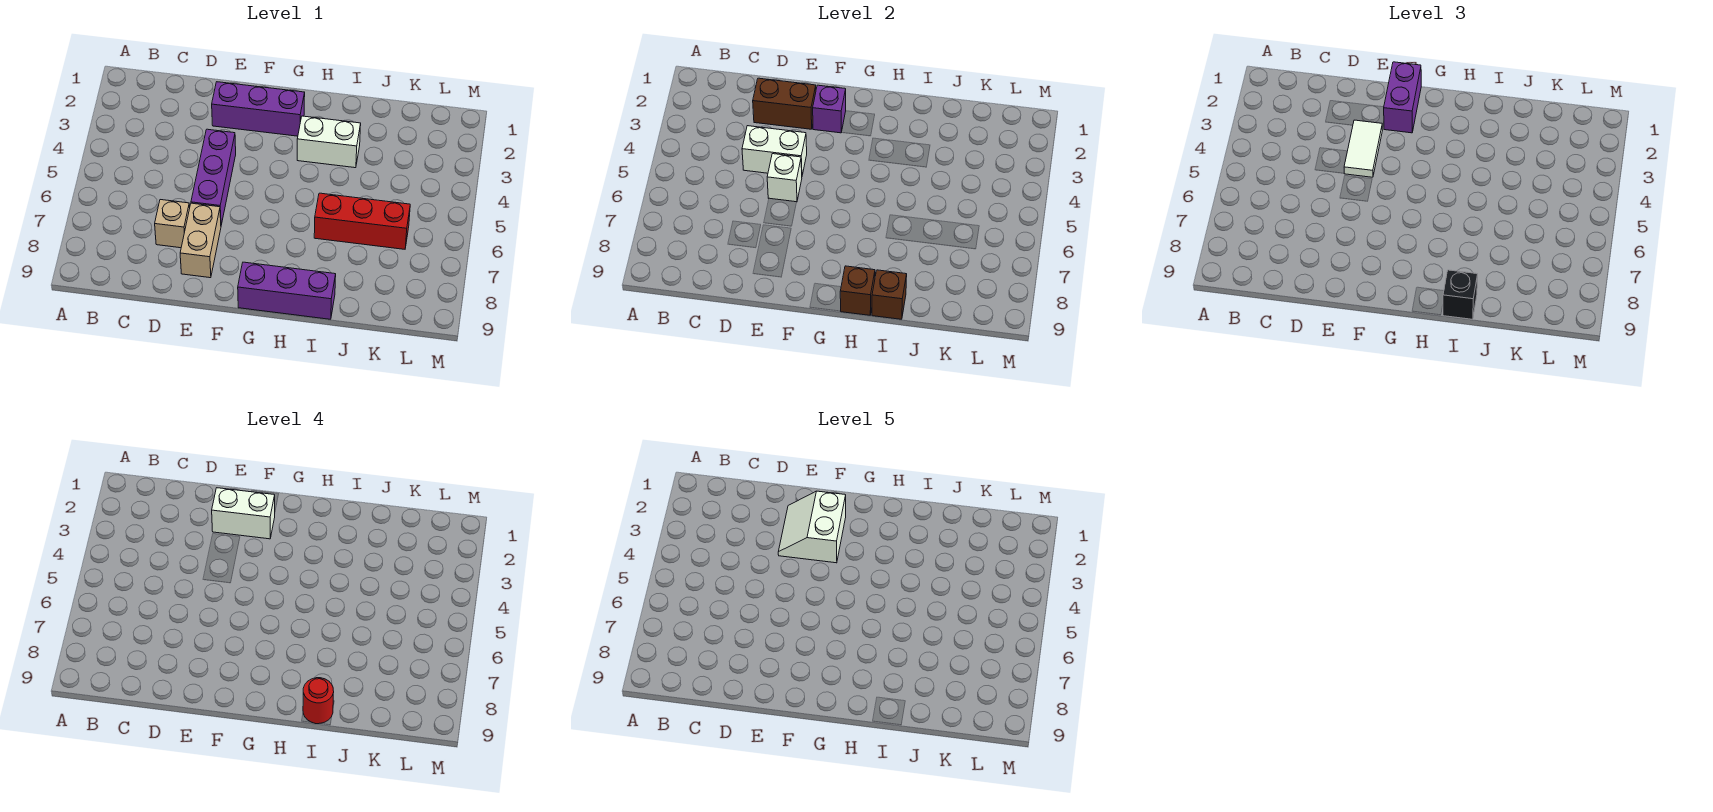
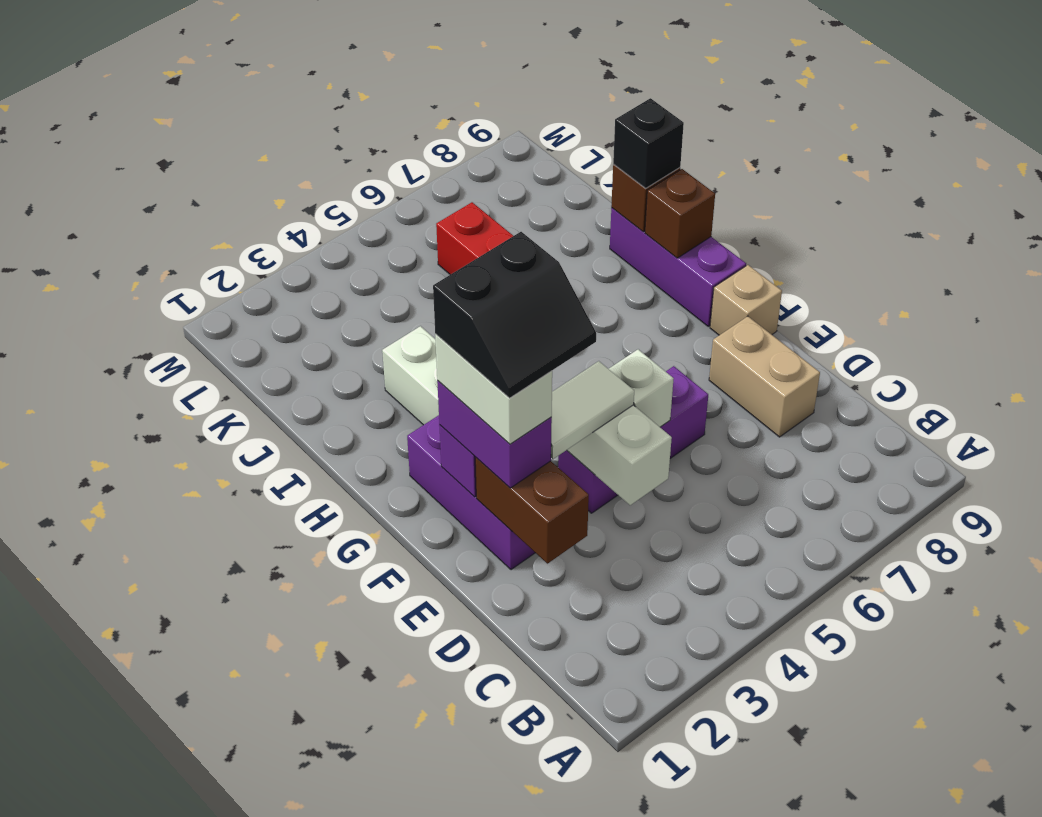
tan 1x1 brick [155,200,190,248] -> tan 1x1 brick moved to [710,265,782,335]
white 2x2 slope [778,491,846,563] -> black 2x2 slope [433,232,596,398]
tan 1x2 brick [180,203,221,278] -> tan 1x2 brick turned to [709,316,820,437]
purple 1x2 brick [1384,62,1421,133] -> purple 1x2 brick turned to [437,380,552,488]
red 1x1 round brick [303,678,334,724] -> none

